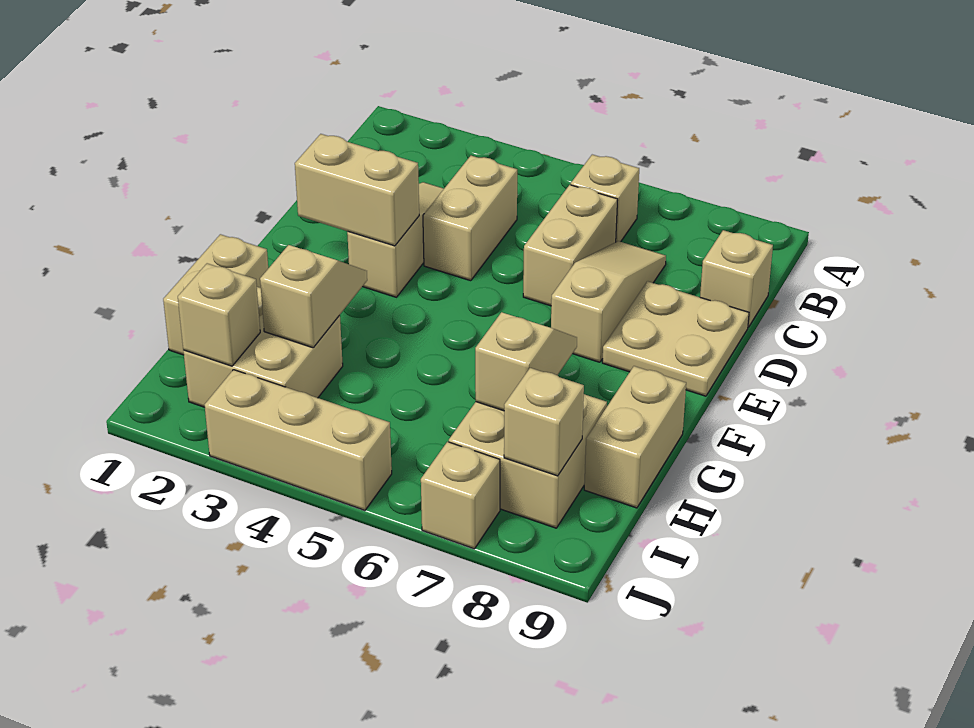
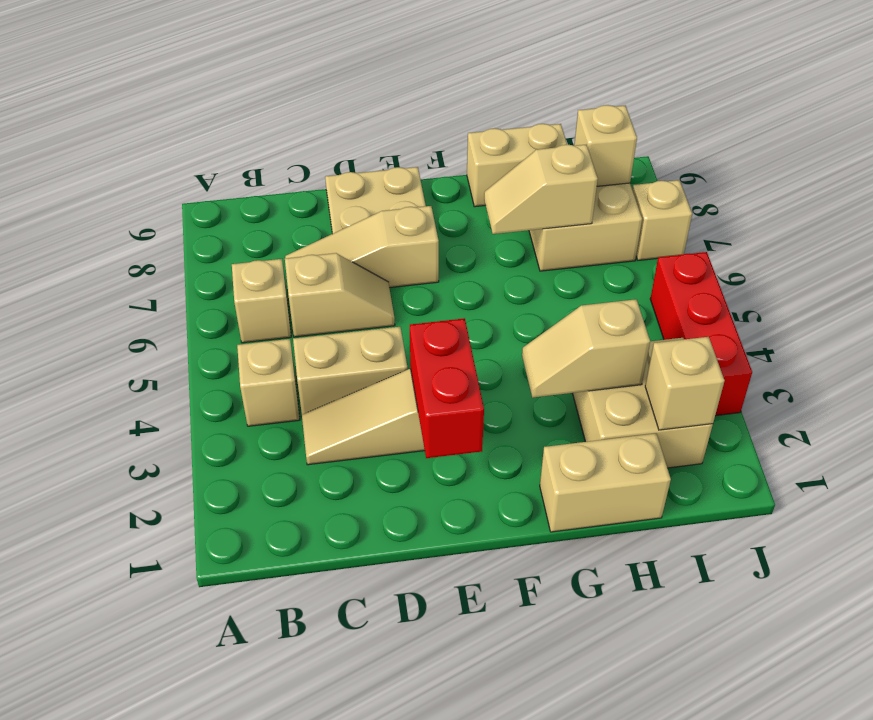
tan 1x2 brick [523,185,618,306] -> tan 1x2 slope [285,253,395,337]
tan 1x1 brick [700,230,773,327] -> tan 1x1 brick moved to [237,339,300,426]
tan 1x2 brick [295,134,419,246] -> red 1x2 brick [410,318,484,458]
tan 1x3 brick [205,370,392,510] -> red 1x3 brick [650,252,752,416]

